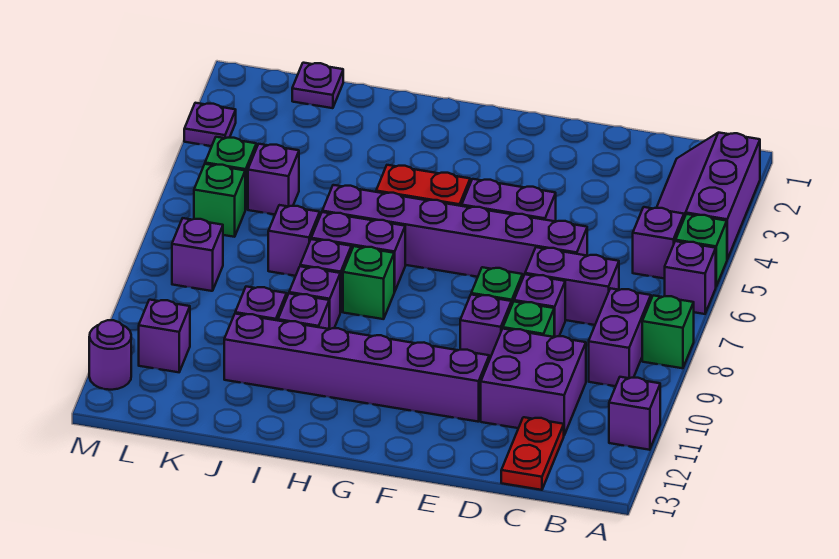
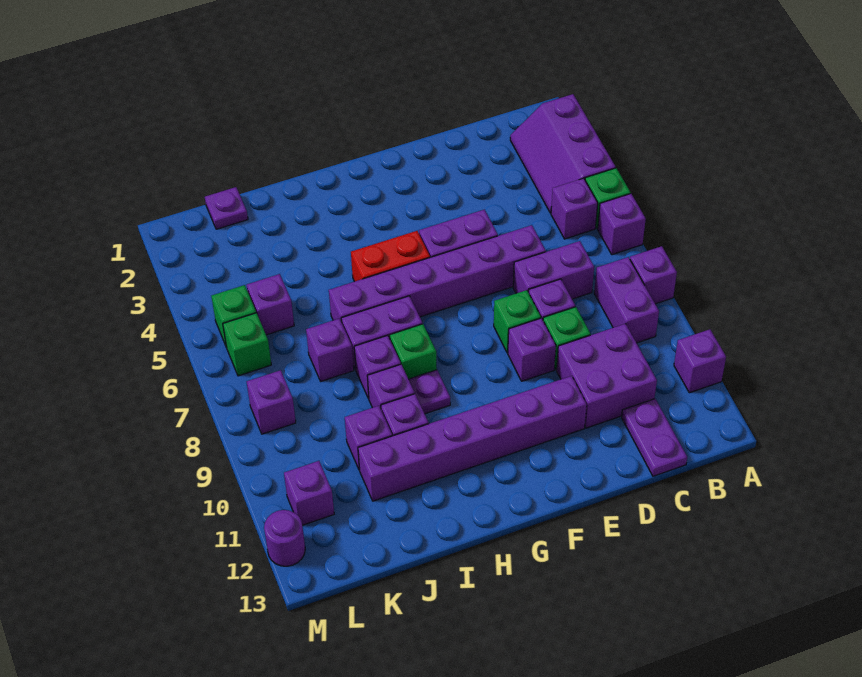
green 1x1 brick [642,295,694,368] -> purple 1x1 brick [630,246,677,304]
red 1x2 plate [501,417,564,490] -> purple 1x2 plate [622,399,687,476]
purple 1x1 plate [184,103,236,146] -> purple 1x1 plate moved to [409,370,450,414]

